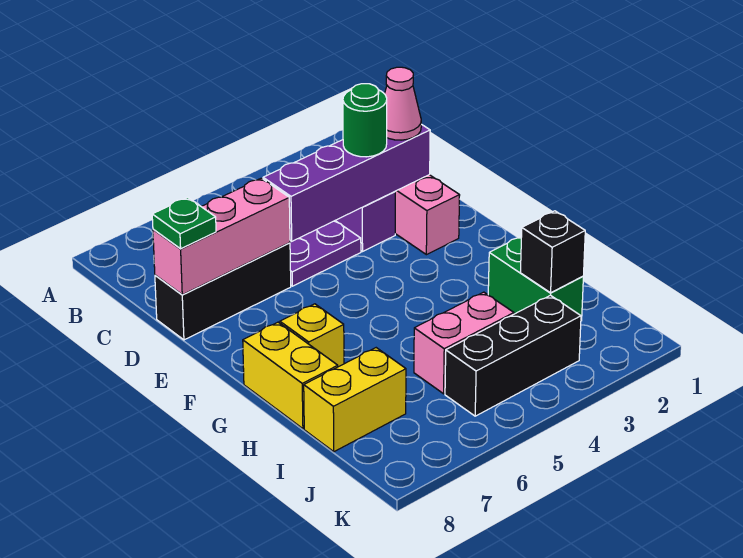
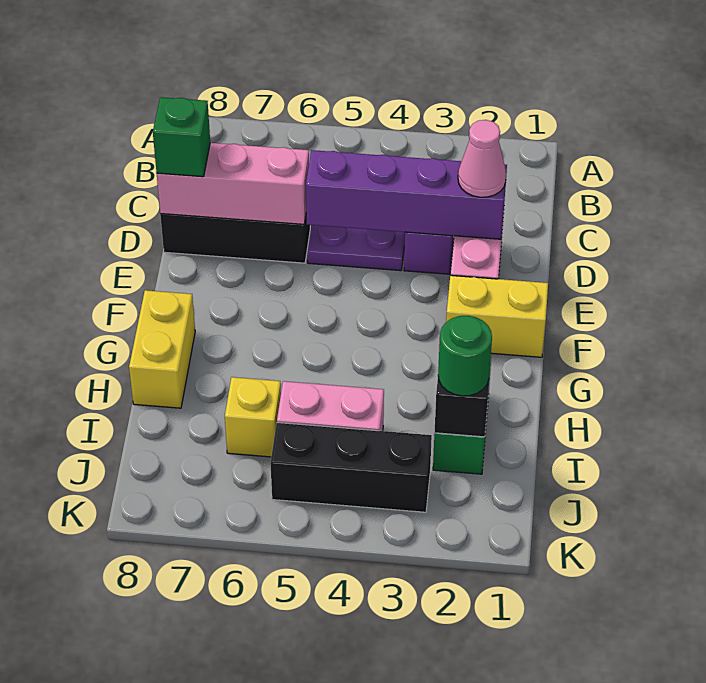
green 1x1 round brick [343,84,387,157] -> green 1x1 round brick moved to [438,316,492,396]
green 1x1 plate [152,197,216,249] -> green 1x1 brick [153,97,210,177]
yellow 1x1 brick [280,304,344,367] -> yellow 1x1 brick moved to [225,377,281,457]
yellow 1x2 brick [304,348,406,452] -> yellow 1x2 brick moved to [446,275,548,357]

